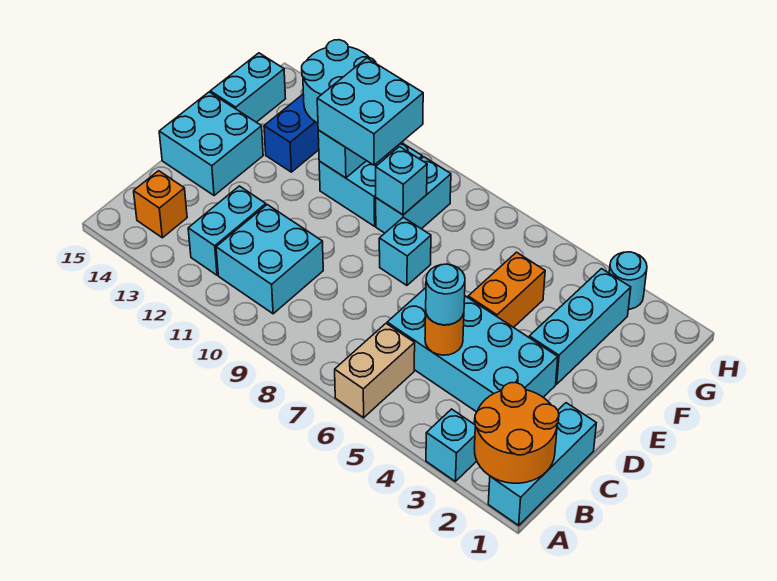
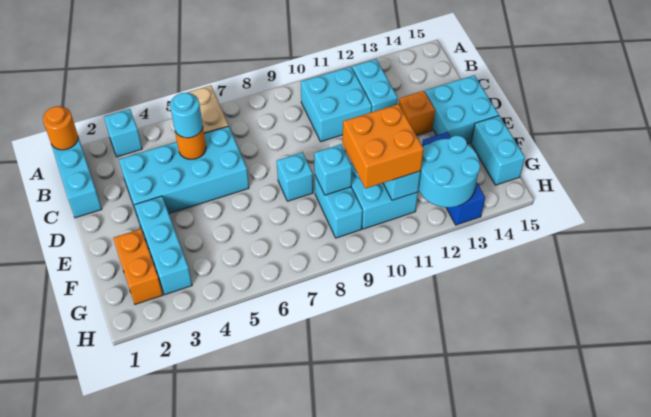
orange 2x2 round brick [474,383,559,483] -> orange 1x1 round brick [43,106,78,150]
orange 1x1 brick [134,171,187,238] -> orange 1x1 brick moved to [399,91,435,136]
orange 1x2 brick [468,252,545,327] -> orange 1x2 brick moved to [113,229,163,304]
cyan 2x2 brick [317,58,423,165] -> orange 2x2 brick [343,104,424,189]
cyan 1x1 round brick [609,252,647,309] -> none

